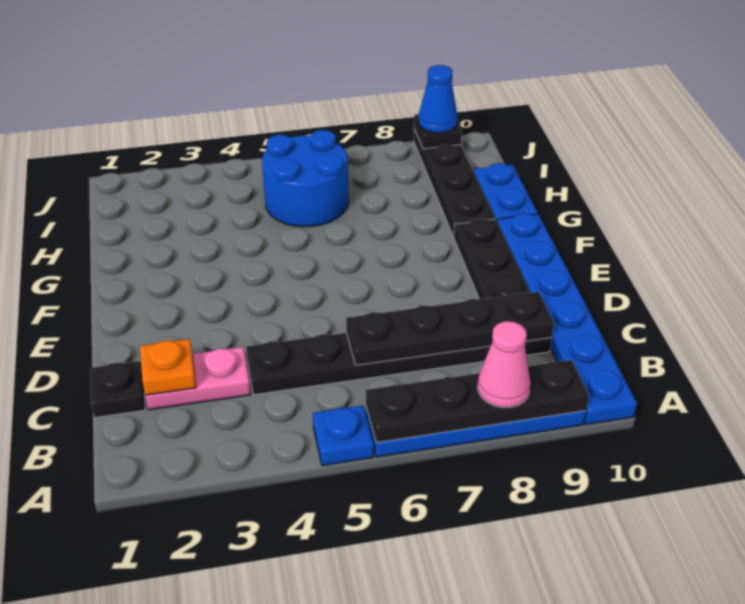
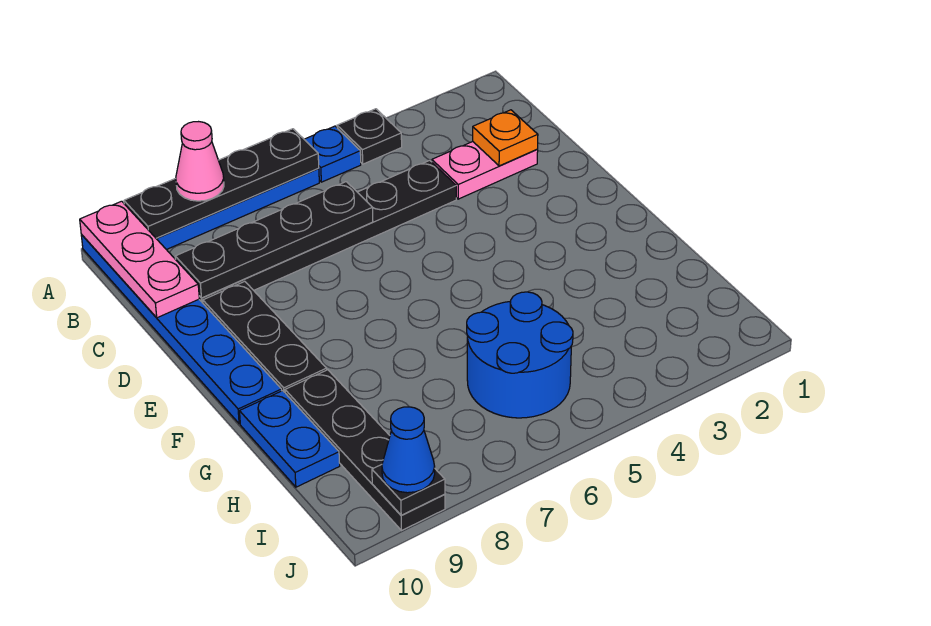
none -> pink 1x3 plate [80,201,199,318]
black 1x1 plate [90,361,145,417] -> black 1x1 plate moved to [337,109,402,164]

